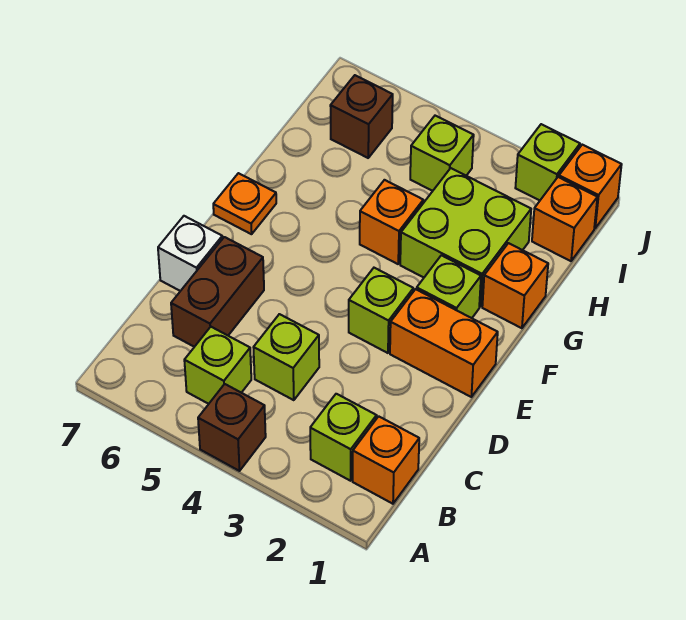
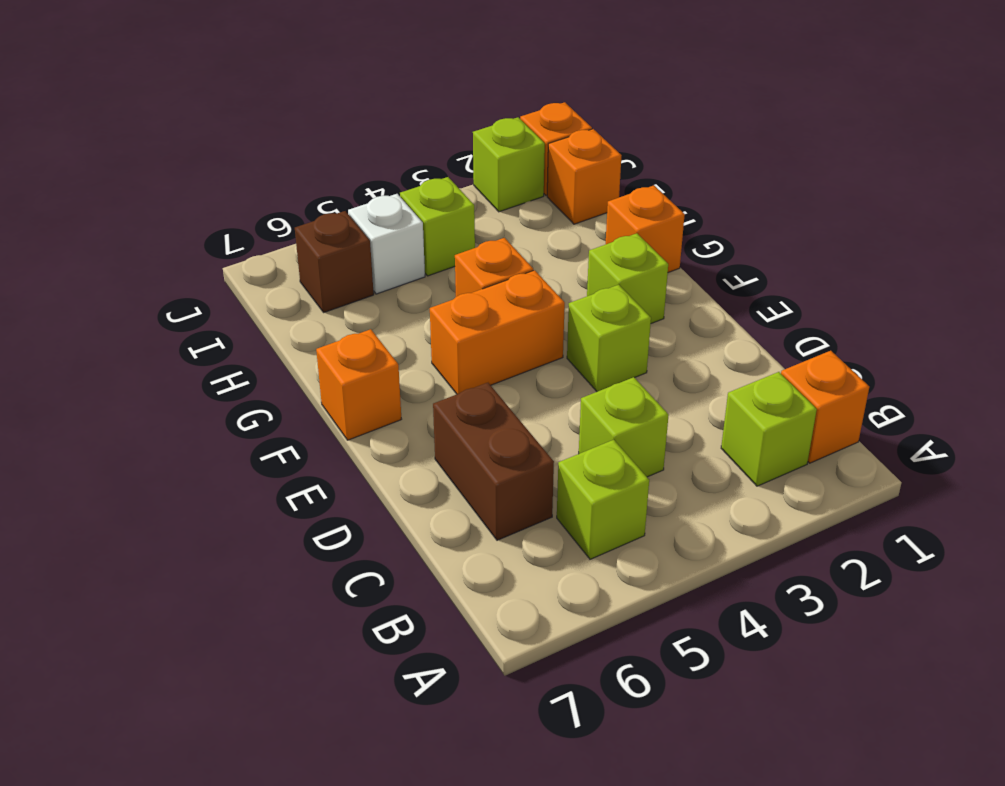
brown 1x1 brick [198,384,266,471] -> none
white 1x1 brick [158,216,222,291] -> white 1x1 brick moved to [348,194,425,294]
orange 1x2 brick [390,289,498,397] -> orange 1x2 brick moved to [430,270,565,394]
orange 1x1 plate [213,173,276,234] -> orange 1x1 brick [316,329,401,440]
lime 2x2 brick [400,168,531,307] -> none

